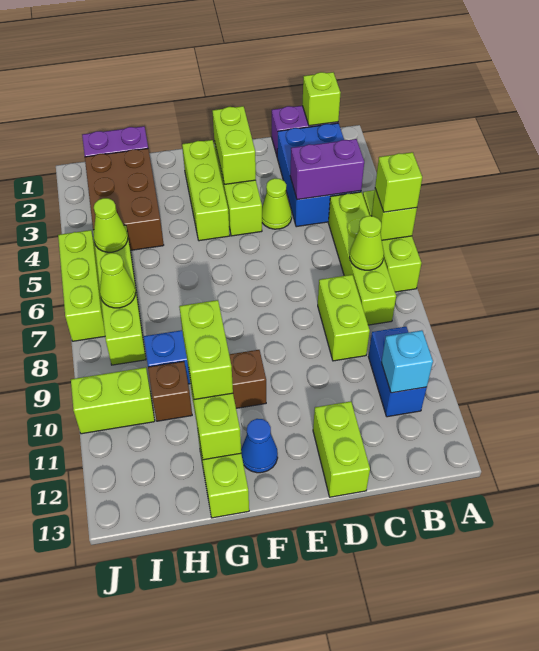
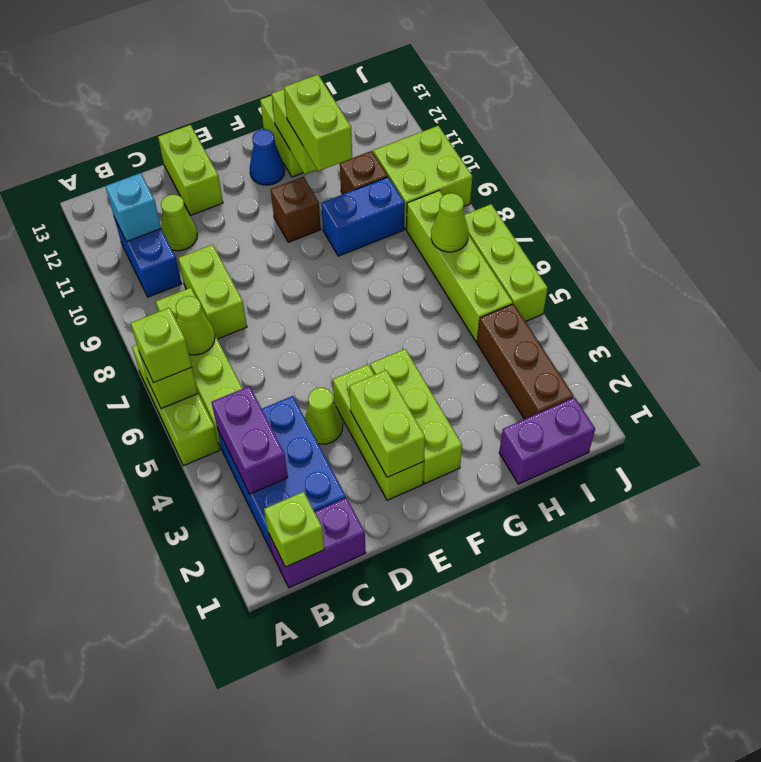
purple 1x2 brick [290,139,364,200] -> purple 1x2 brick turned to [212,386,288,494]
brown 2x3 brick [85,149,164,250] -> brown 1x3 brick [477,304,574,419]
lime 1x1 cone [93,198,128,252] -> lime 1x1 cone moved to [161,194,197,251]
lime 1x2 brick [71,367,155,434] -> lime 2x2 brick [374,126,472,229]

